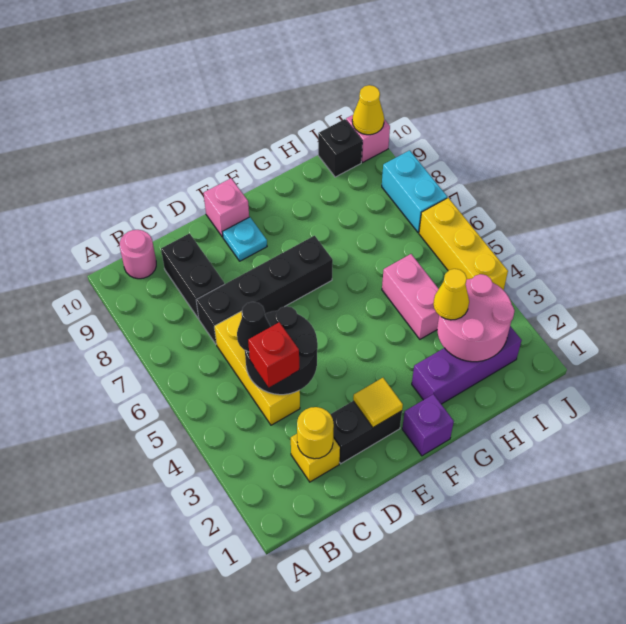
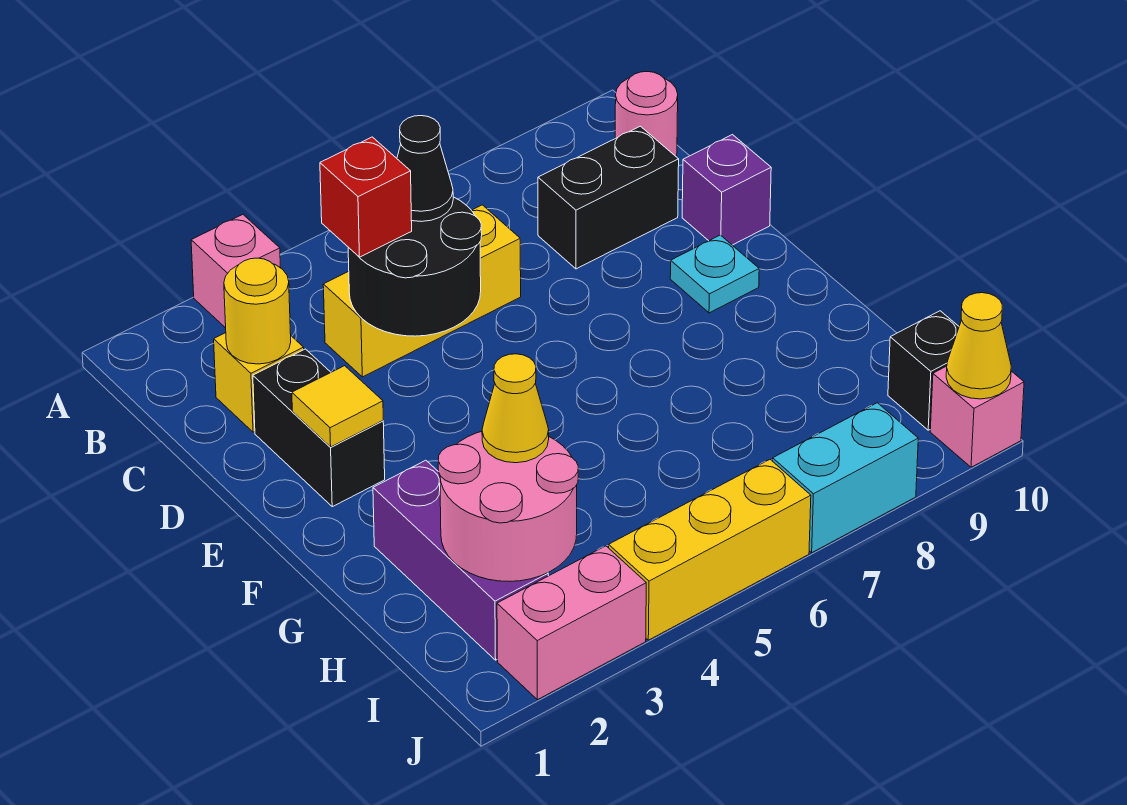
black 1x4 brick [196,236,333,344] -> none
pink 1x1 brick [204,178,249,237] -> pink 1x1 brick moved to [191,215,281,328]
purple 1x1 brick [402,394,454,456] -> purple 1x1 brick moved to [682,135,771,245]
pink 1x2 brick [382,254,439,339] -> pink 1x2 brick moved to [497,546,646,700]

